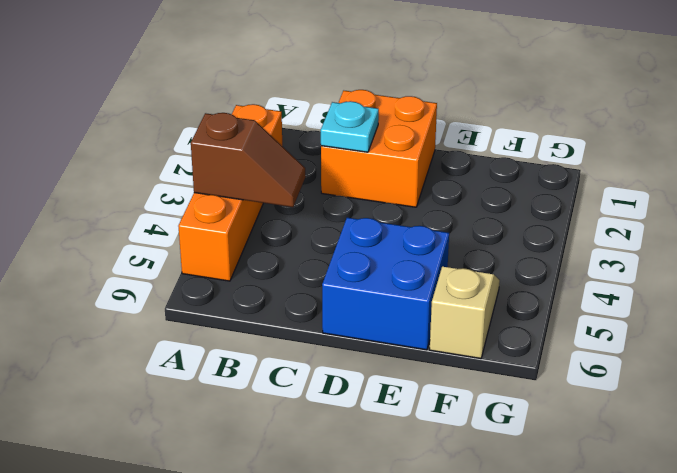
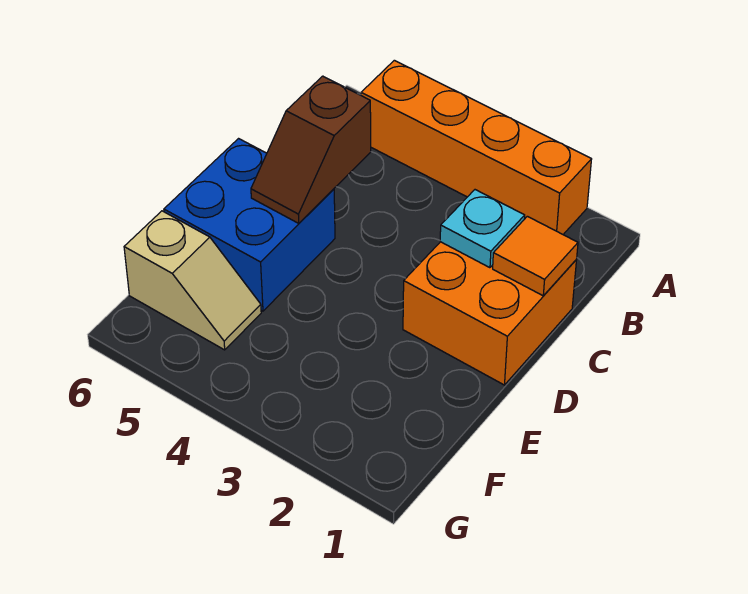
brown 1x2 slope [191,113,306,207] -> brown 1x2 slope moved to [251,76,371,223]
none -> orange 1x1 tile [493,216,578,296]

